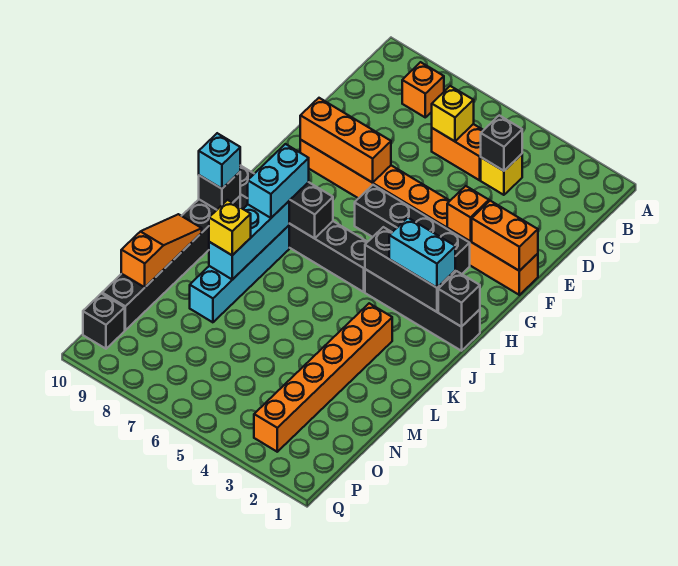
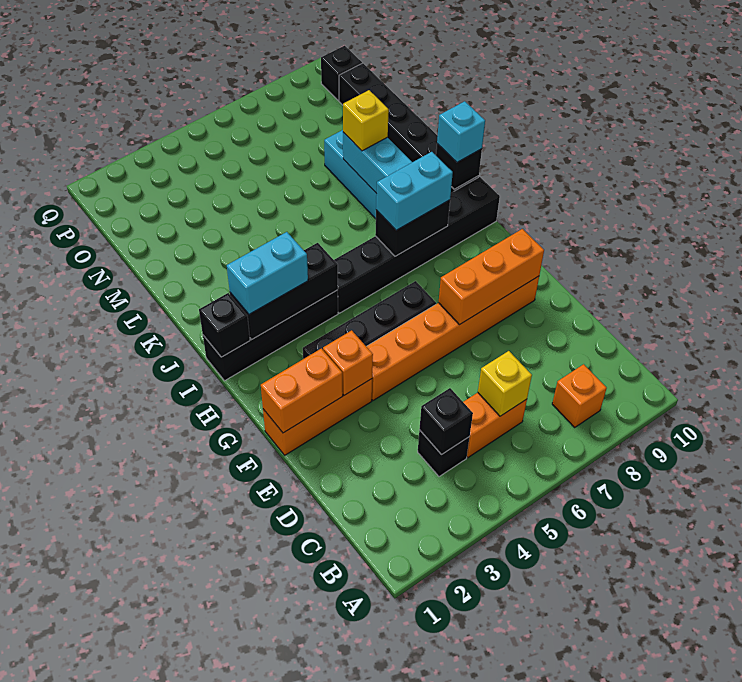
yellow 1x1 brick [481,154,522,195] -> black 1x1 brick [418,430,469,477]
cyan 1x2 brick [248,144,309,218] -> cyan 1x2 brick turned to [376,152,453,230]
orange 1x6 brick [254,303,392,452] -> none
orange 1x3 slope [121,214,202,287] -> none

